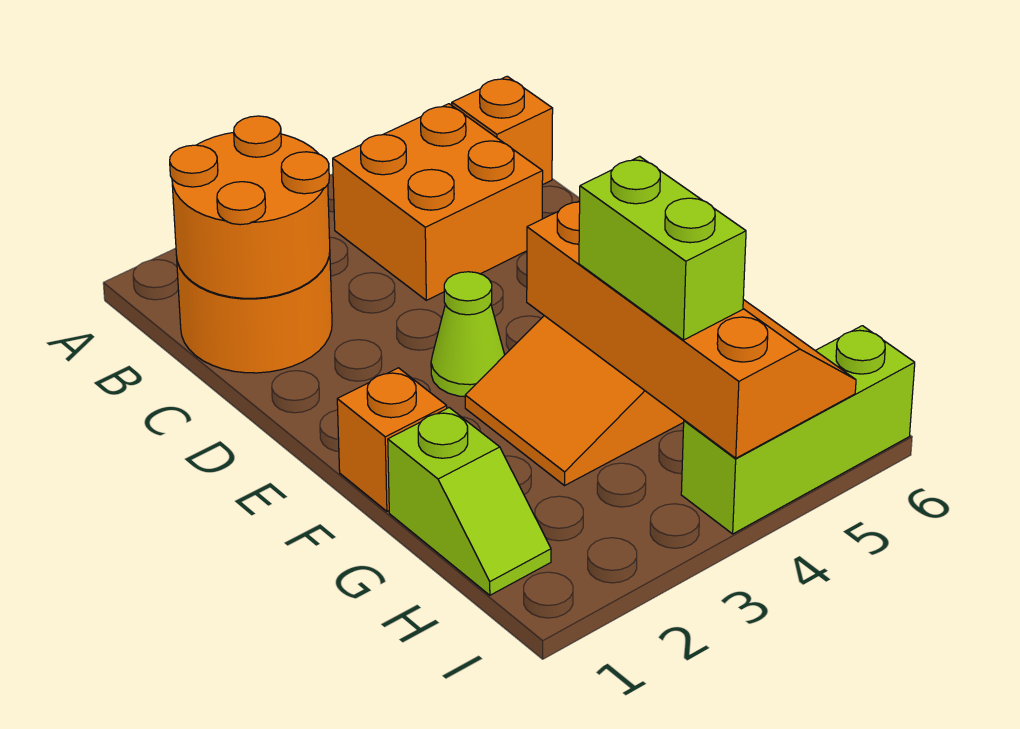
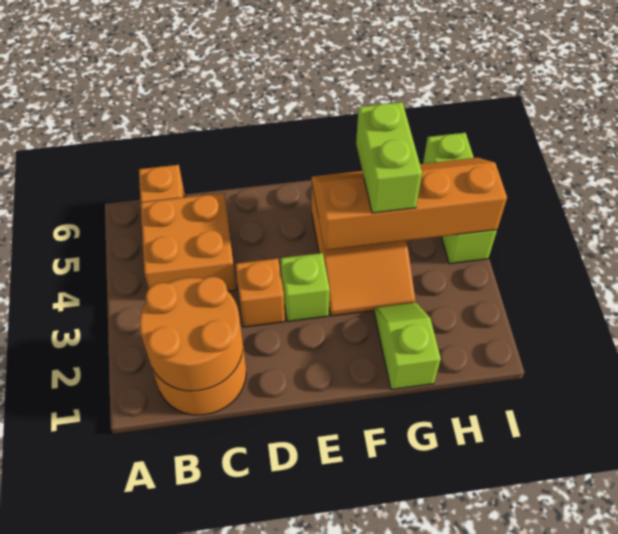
lime 1x1 cone [431,272,505,397] -> lime 1x1 brick [280,253,330,322]
orange 1x1 brick [337,368,447,511] -> orange 1x1 brick moved to [236,258,285,327]
lime 1x2 slope [388,408,551,595] -> lime 1x2 slope turned to [374,302,441,390]
lime 1x2 brick [579,156,746,340] -> lime 1x2 brick turned to [356,102,422,213]

